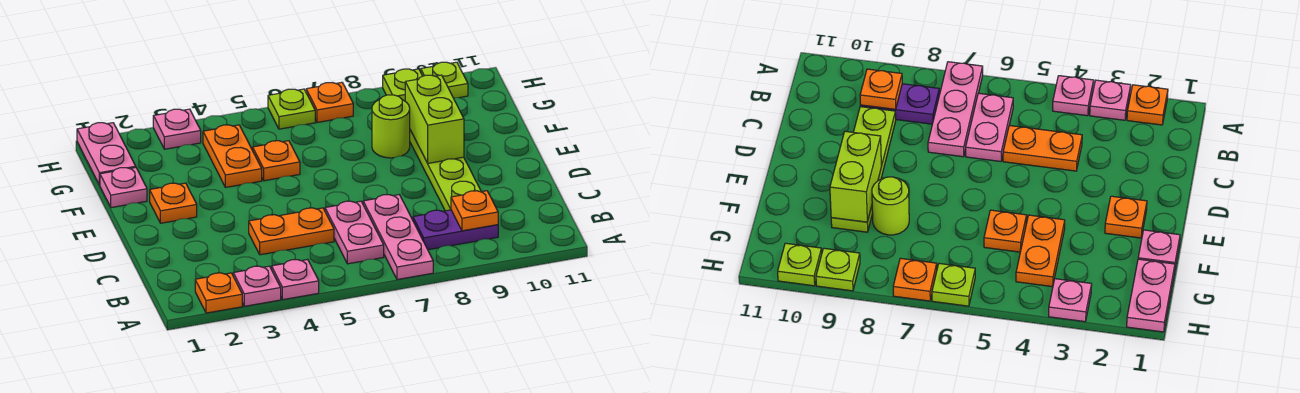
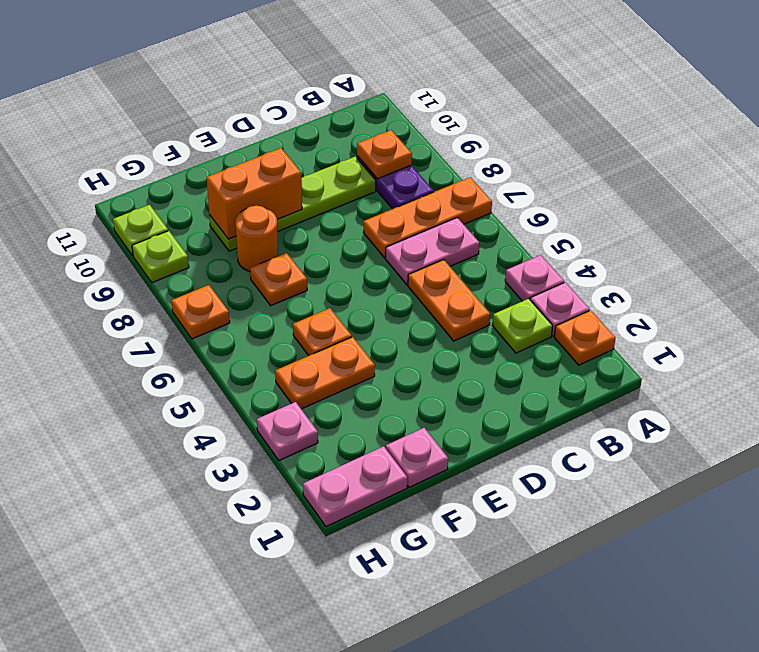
pink 1x3 plate [363,195,433,280] -> orange 1x3 plate [363,177,492,258]
orange 1x1 plate [150,183,197,223] -> orange 1x1 plate moved to [250,253,307,306]
lime 1x2 brick [405,75,464,163] -> orange 1x2 brick [207,148,302,239]
lime 1x1 round brick [372,95,410,158] -> orange 1x1 round brick [235,205,278,272]
lime 1x1 plate [268,89,315,129] -> lime 1x1 plate moved to [492,299,553,353]

